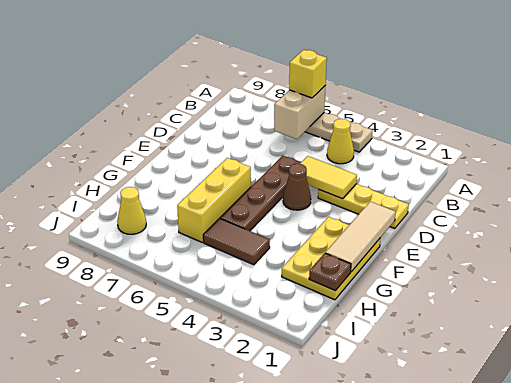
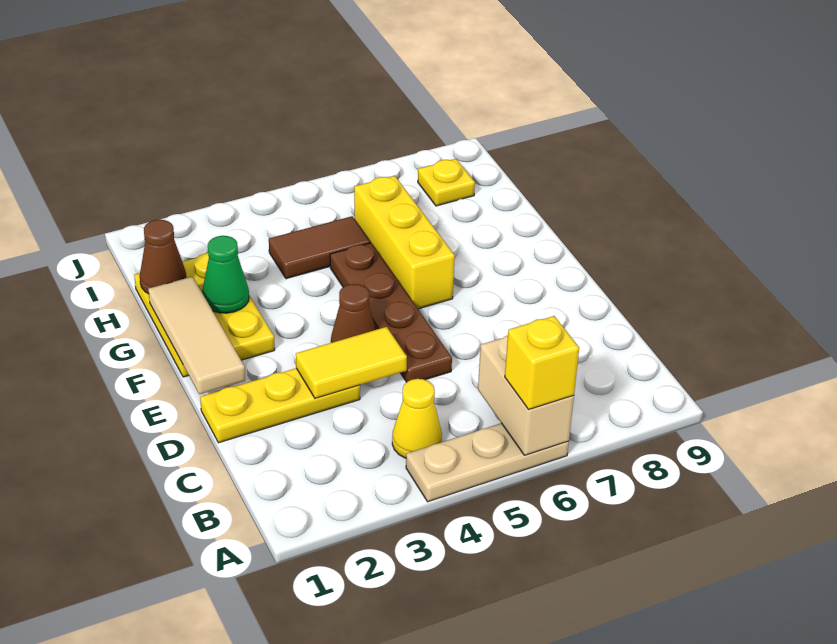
none -> green 1x1 cone [202,236,249,313]
brown 1x1 plate [309,253,351,291] -> brown 1x1 cone [140,220,186,294]
yellow 1x1 cone [117,187,146,234] -> yellow 1x1 plate [418,159,475,206]

